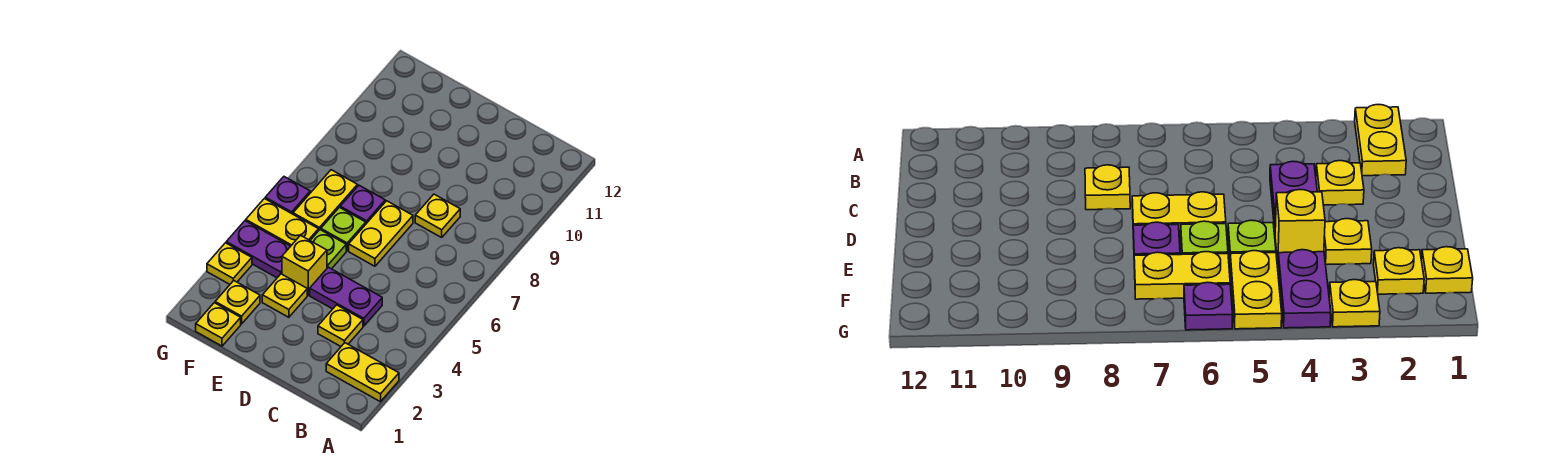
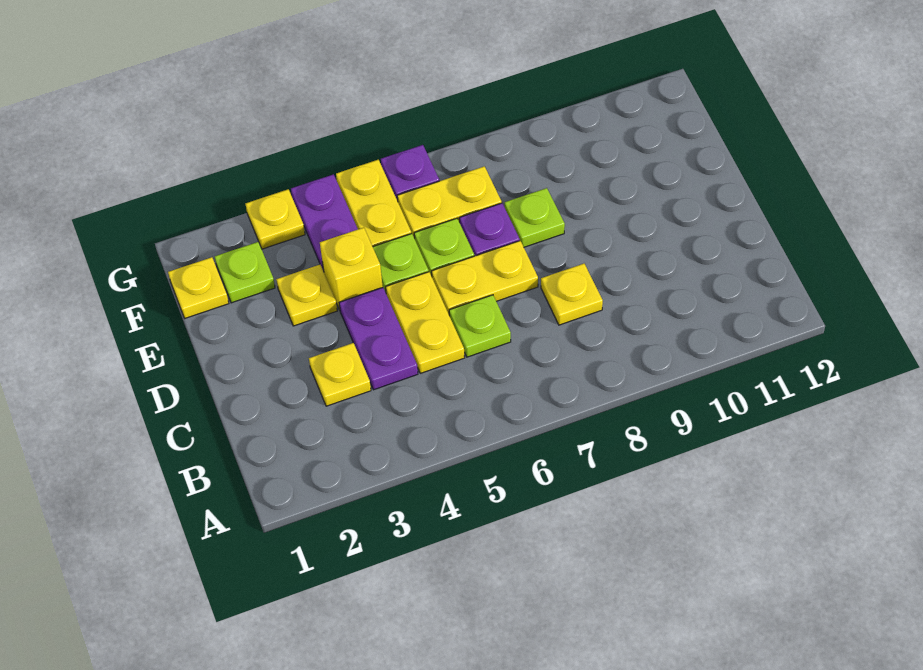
yellow 1x2 plate [326,343,399,402] -> yellow 1x2 plate moved to [386,272,465,373]
none -> lime 1x1 plate [449,295,511,357]
none -> lime 1x1 plate [505,188,565,247]
yellow 1x1 plate [215,281,260,324] -> lime 1x1 plate [215,242,275,303]

